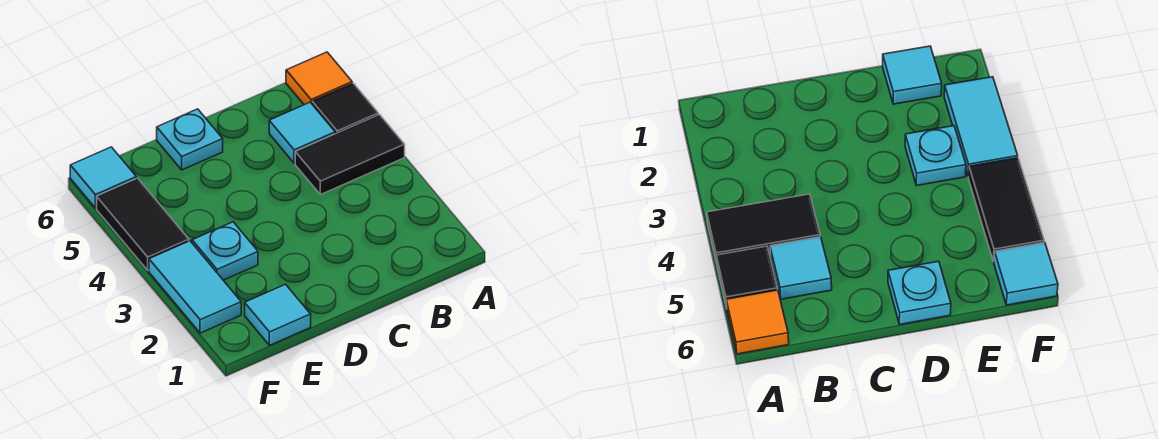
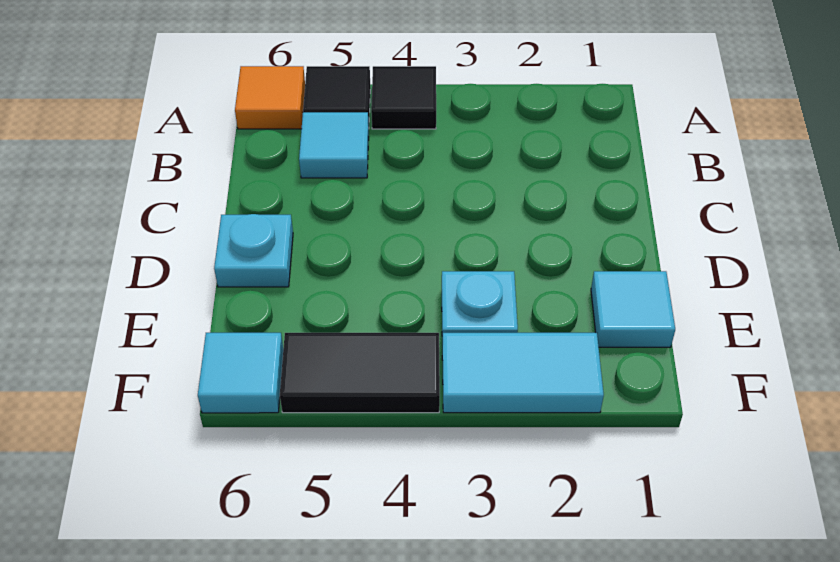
black 1x2 tile [295,115,405,195] -> black 1x1 tile [371,66,436,129]

